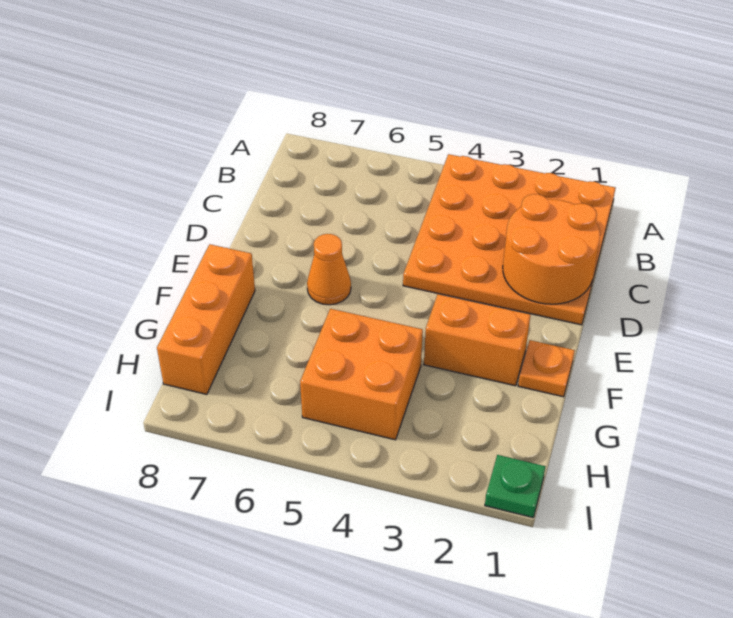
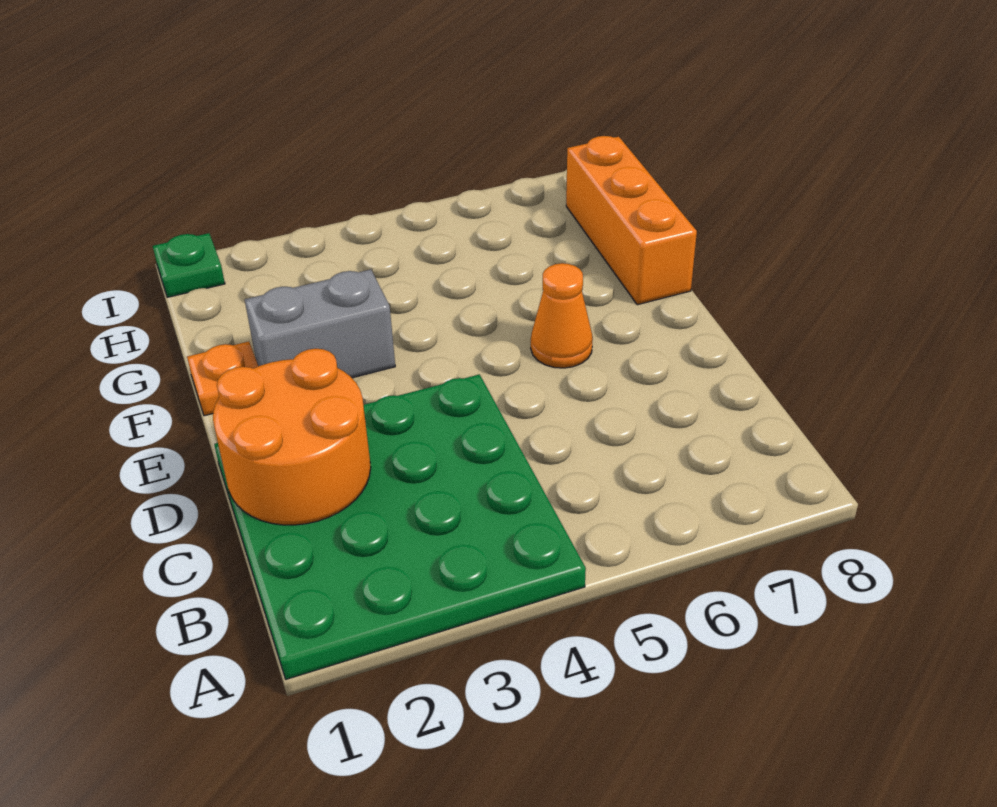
orange 4x4 plate [403,154,615,325] -> green 4x4 plate [214,374,586,679]
orange 1x2 brick [424,294,530,386] -> grey 1x2 brick [245,269,395,378]
orange 2x2 brick [300,309,423,440] -> none

